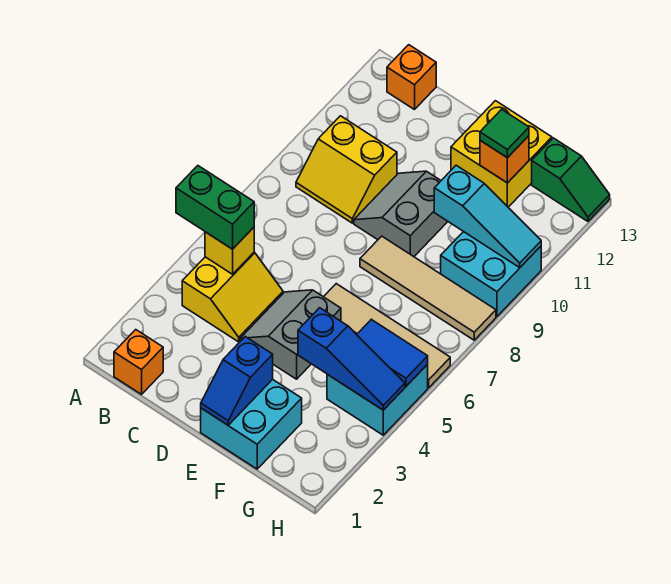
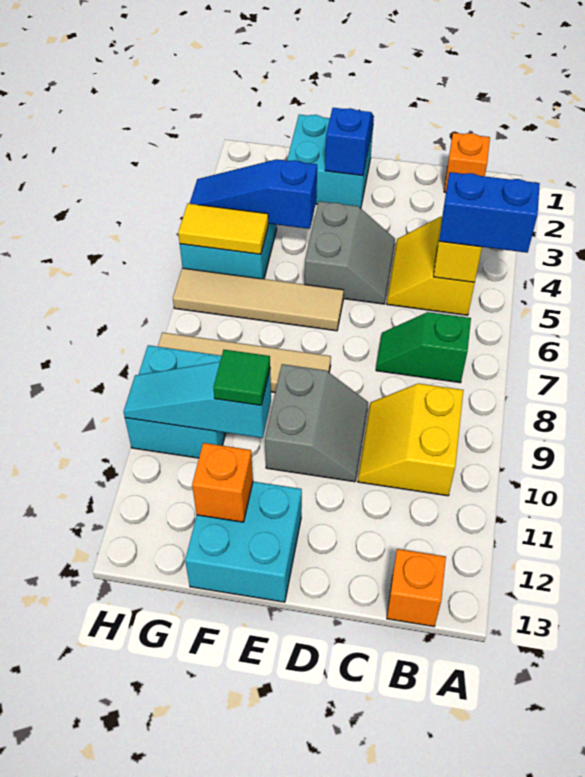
green 1x2 brick [176,166,254,249] -> blue 1x2 brick [439,172,540,253]
yellow 2x2 slope [296,116,397,223] -> yellow 2x2 slope turned to [358,383,463,496]
yellow 2x2 brick [451,101,552,207] -> cyan 2x2 brick [185,482,302,602]
green 1x1 tile [480,109,529,158] -> green 1x1 tile moved to [213,350,270,405]
blue 1x2 tile [357,319,428,386] -> yellow 1x2 tile [178,203,268,254]
green 1x2 slope [532,138,610,221] -> green 1x2 slope moved to [376,312,471,383]

